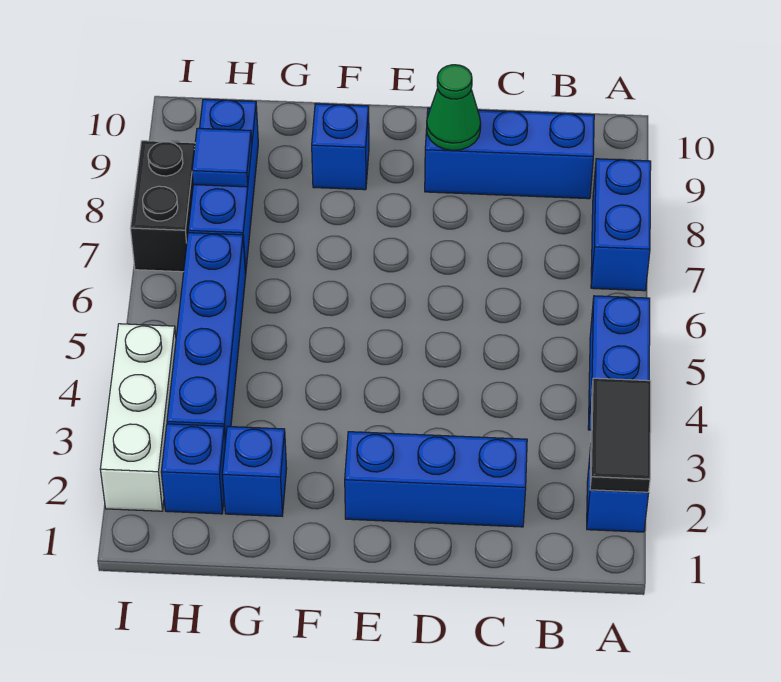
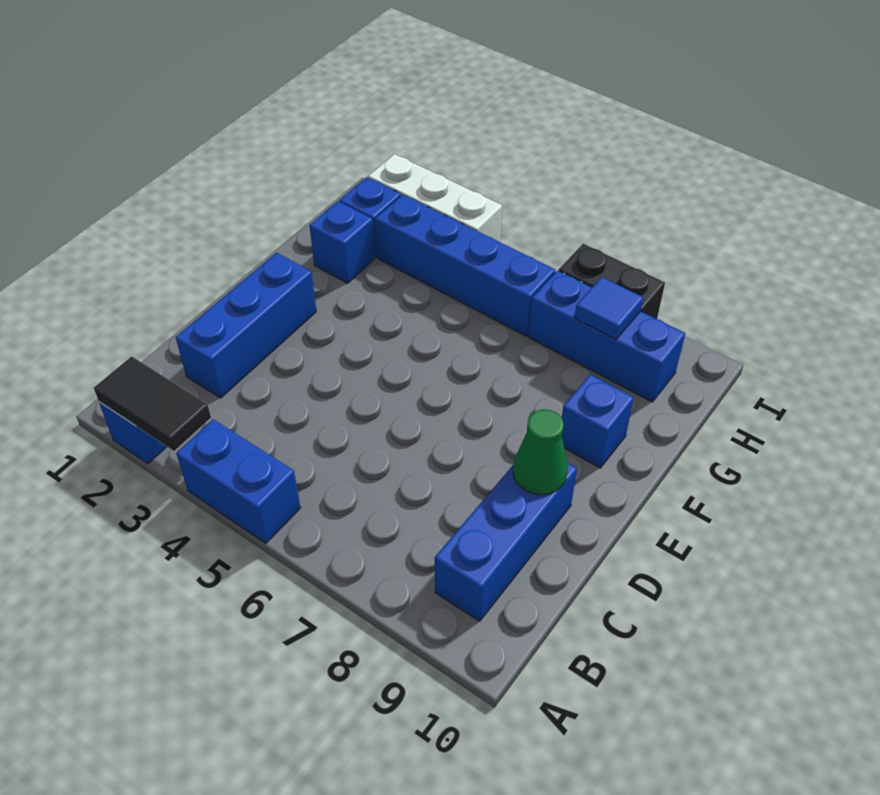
blue 1x2 brick [591,159,651,291] -> none

